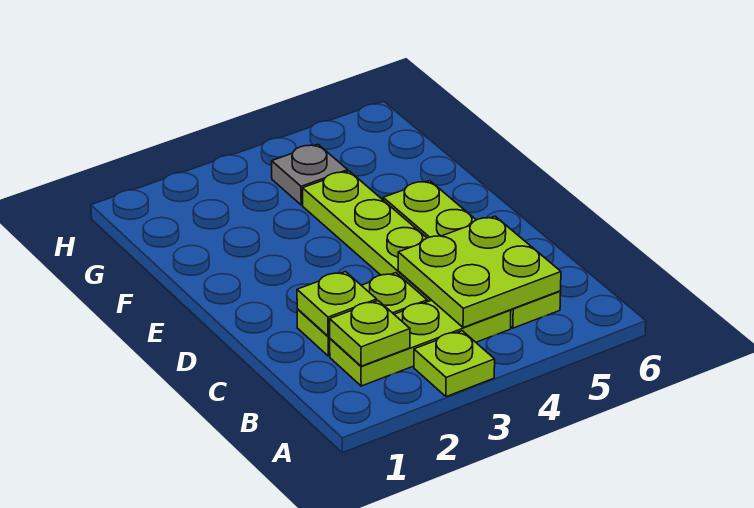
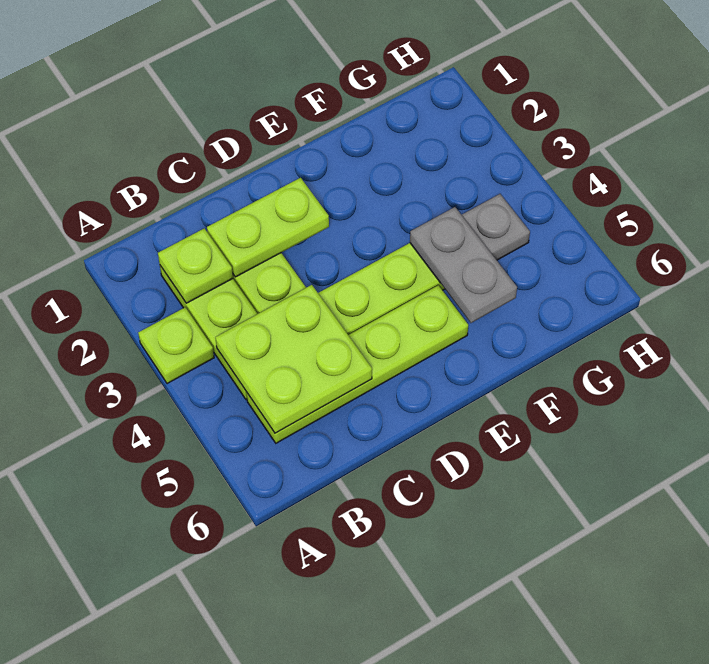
lime 1x1 plate [297,272,377,336] -> lime 1x2 plate [207,178,329,277]
none -> grey 1x2 plate [410,207,517,323]

